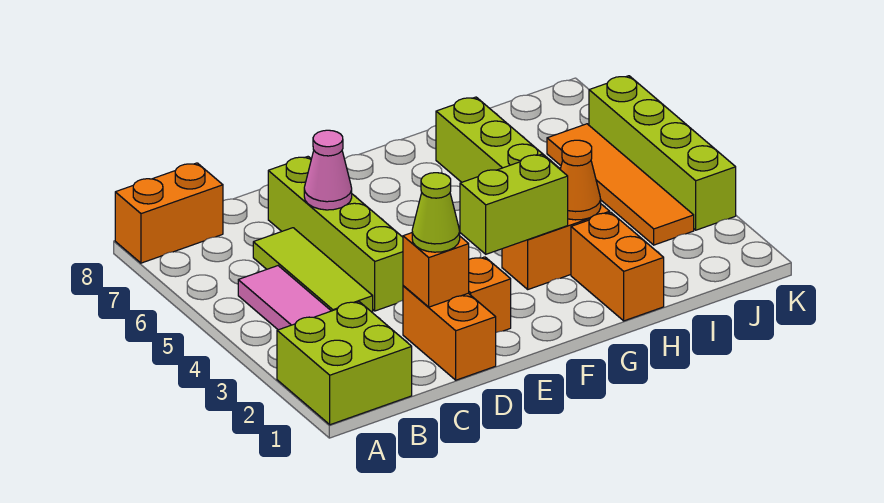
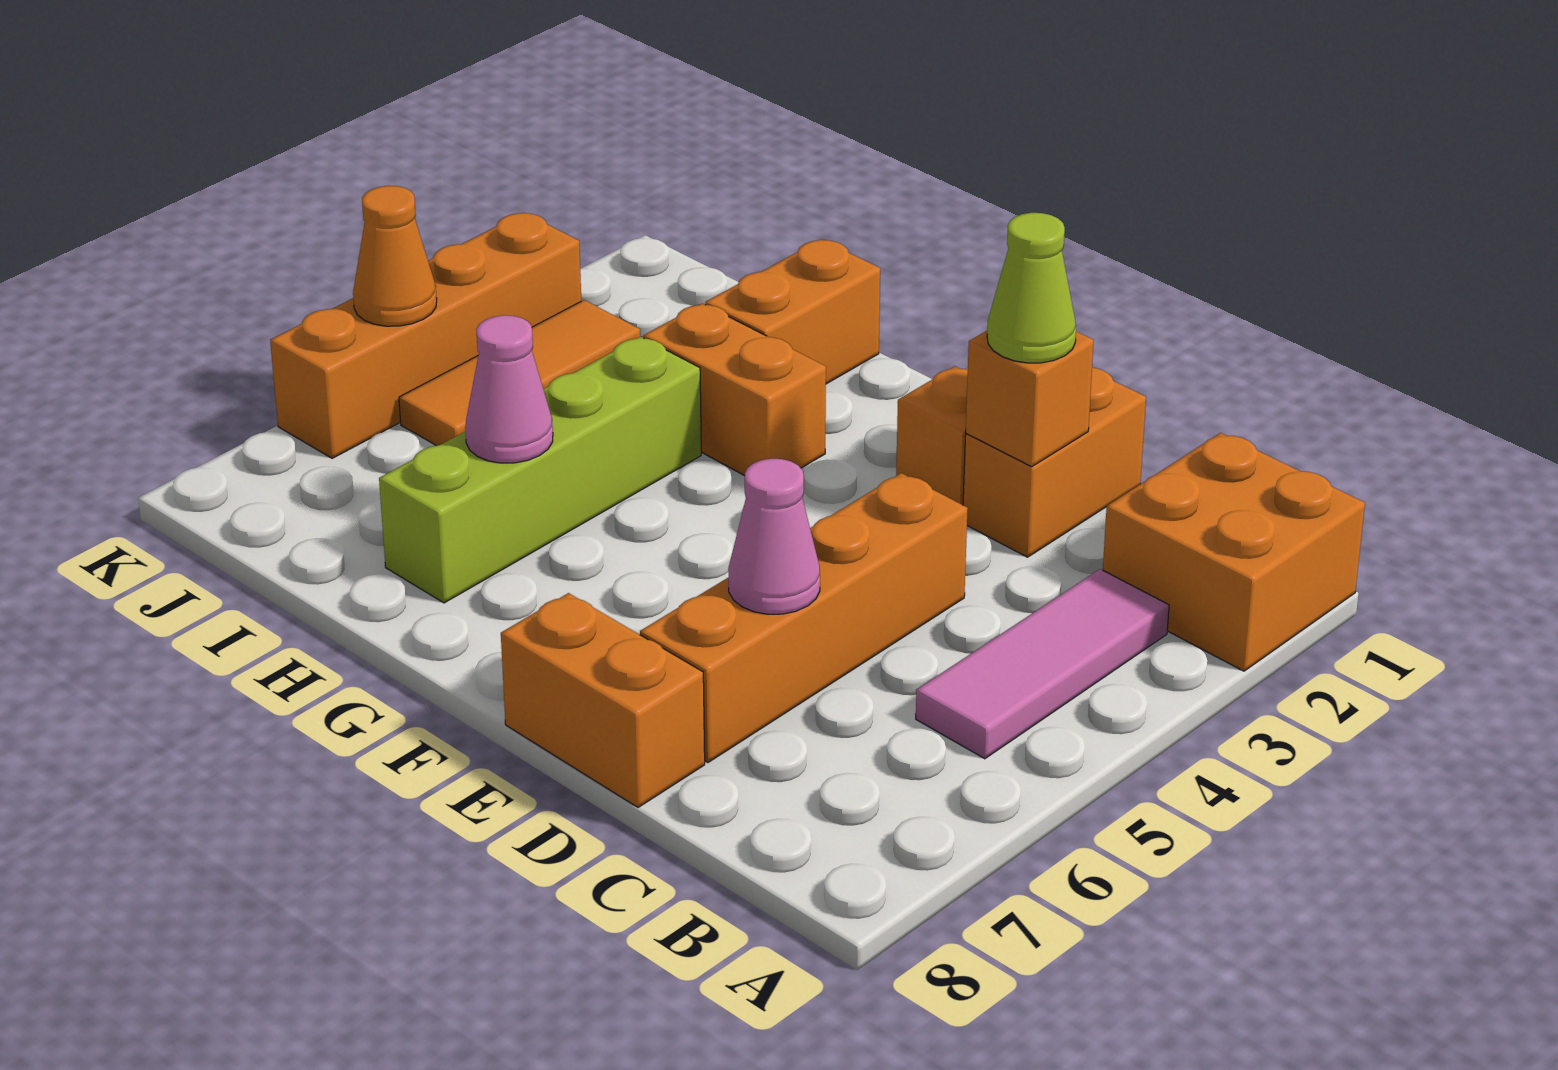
lime 2x2 brick [277,302,412,425] -> orange 2x2 brick [1103,433,1365,671]
orange 1x2 brick [115,163,223,263] -> orange 1x2 brick moved to [501,593,705,807]
lime 1x3 tile [253,228,373,312] -> none
lime 1x4 brick [268,157,403,311] -> orange 1x4 brick [640,473,968,763]
lime 1x2 brick [460,154,568,254] -> none
orange 1x1 cone [560,140,601,220] -> orange 1x1 cone moved to [353,186,437,326]
none -> pink 1x1 cone [465,315,553,463]
orange 1x4 tile [547,124,694,245] -> orange 1x3 tile [399,300,640,446]
lime 1x4 brick [589,76,736,230] -> orange 1x4 brick [270,213,581,458]

